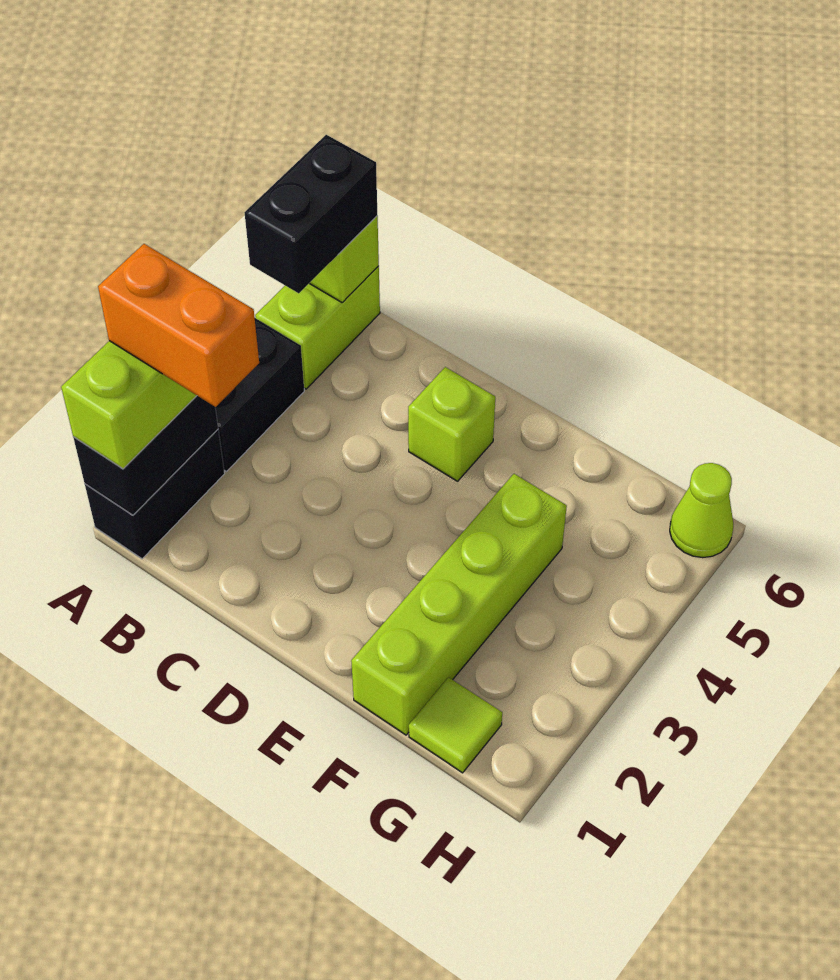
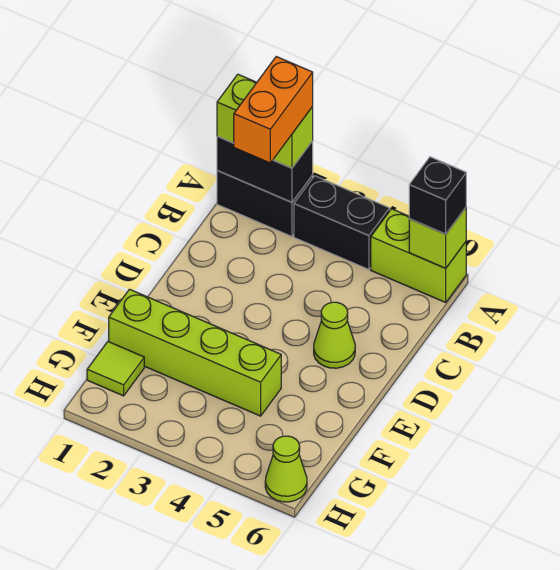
black 1x2 brick [244,135,377,293] -> black 1x1 brick [409,157,466,234]
lime 1x1 brick [408,367,495,481] -> lime 1x1 cone [314,302,355,368]

